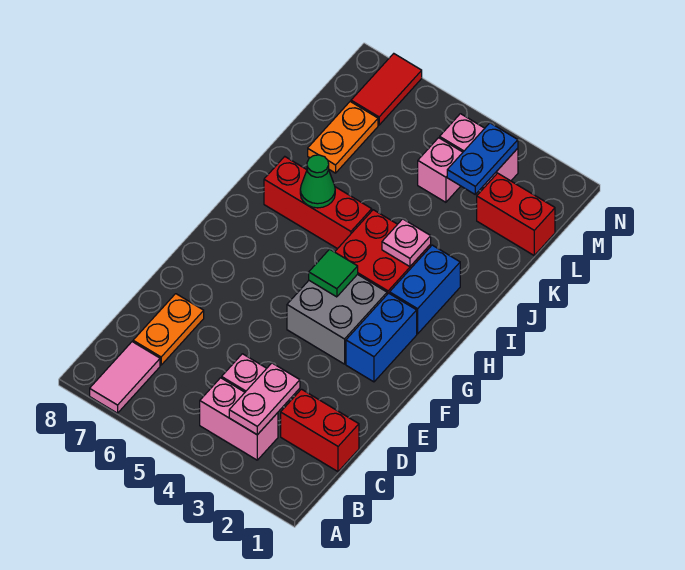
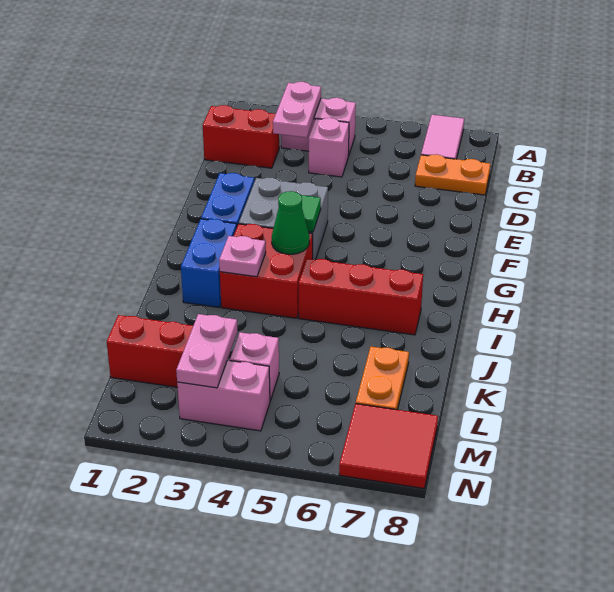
orange 1x2 plate [133,294,204,365] -> orange 1x2 plate turned to [415,154,490,195]
green 1x1 cone [300,155,335,208] -> green 1x1 cone moved to [272,191,309,254]
blue 1x2 plate [447,123,518,194] -> pink 1x2 plate [176,314,238,388]
red 1x2 tile [351,54,422,125] -> red 2x2 tile [339,404,438,489]

